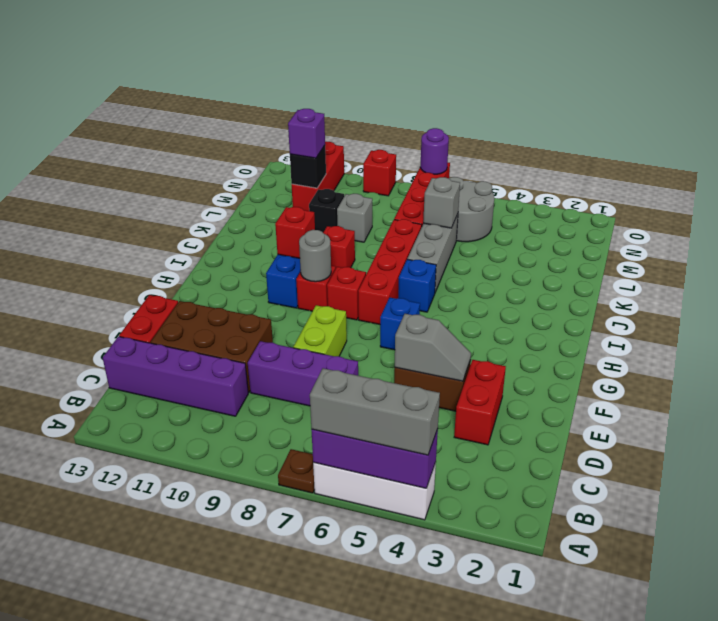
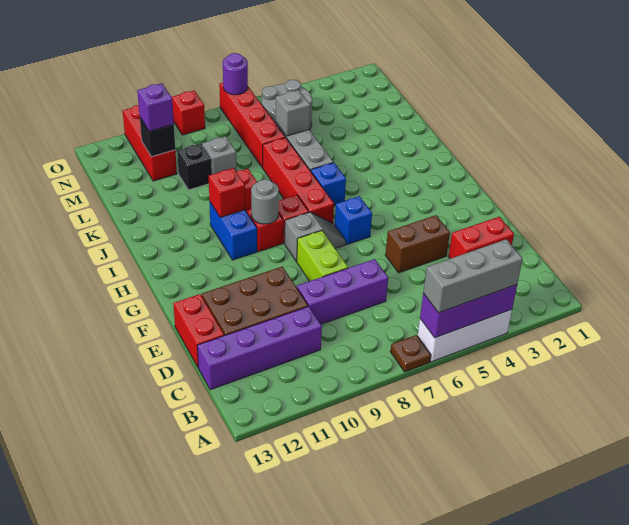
red 1x2 brick [454,360,506,445] -> red 1x2 brick turned to [449,217,514,259]
grey 1x2 slope [395,314,471,381] -> grey 1x2 slope moved to [285,212,346,261]

